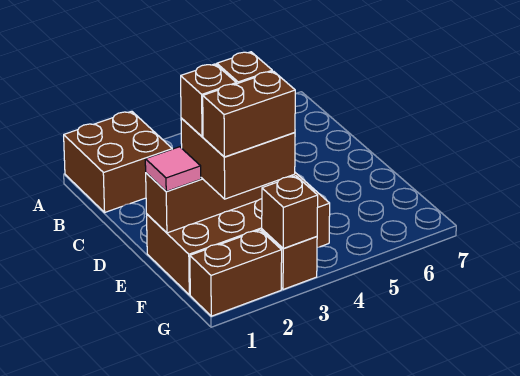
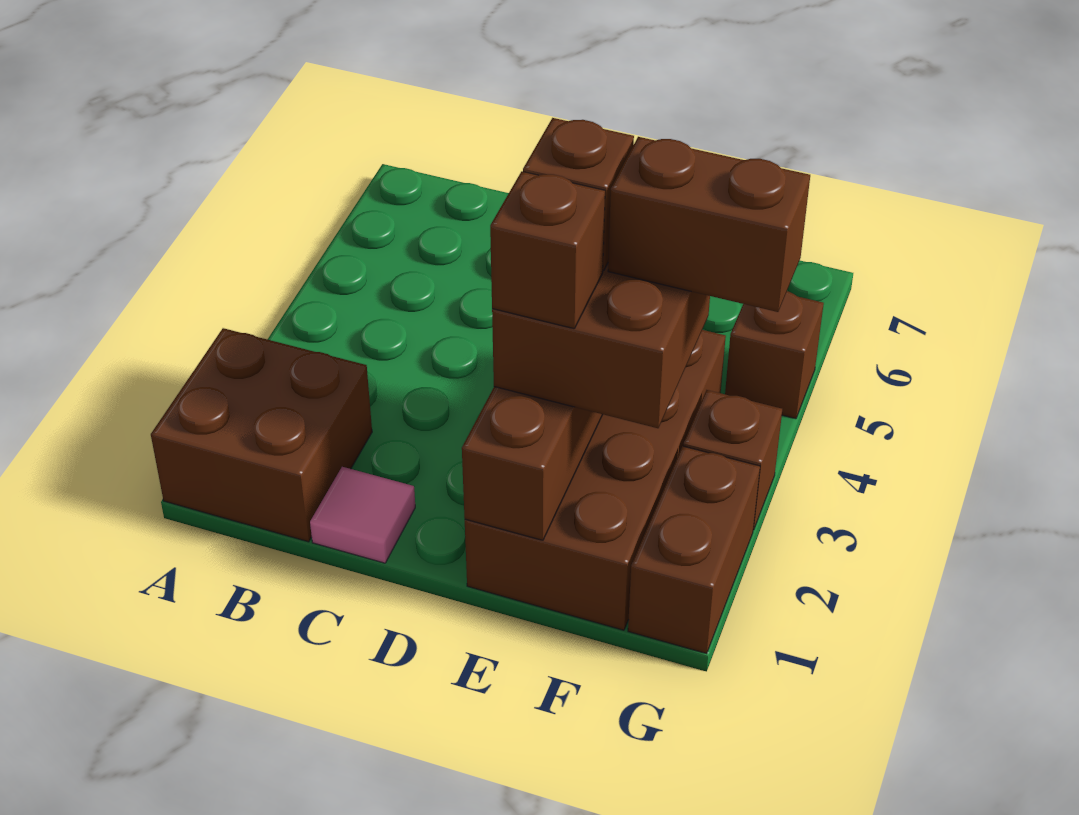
pink 1x1 tile [145,147,201,192] -> pink 1x1 tile moved to [310,467,415,563]
brown 1x2 brick [203,71,295,157] -> brown 1x2 brick turned to [608,137,810,312]
brown 1x1 brick [262,176,318,248] -> brown 1x1 brick moved to [725,291,824,419]

